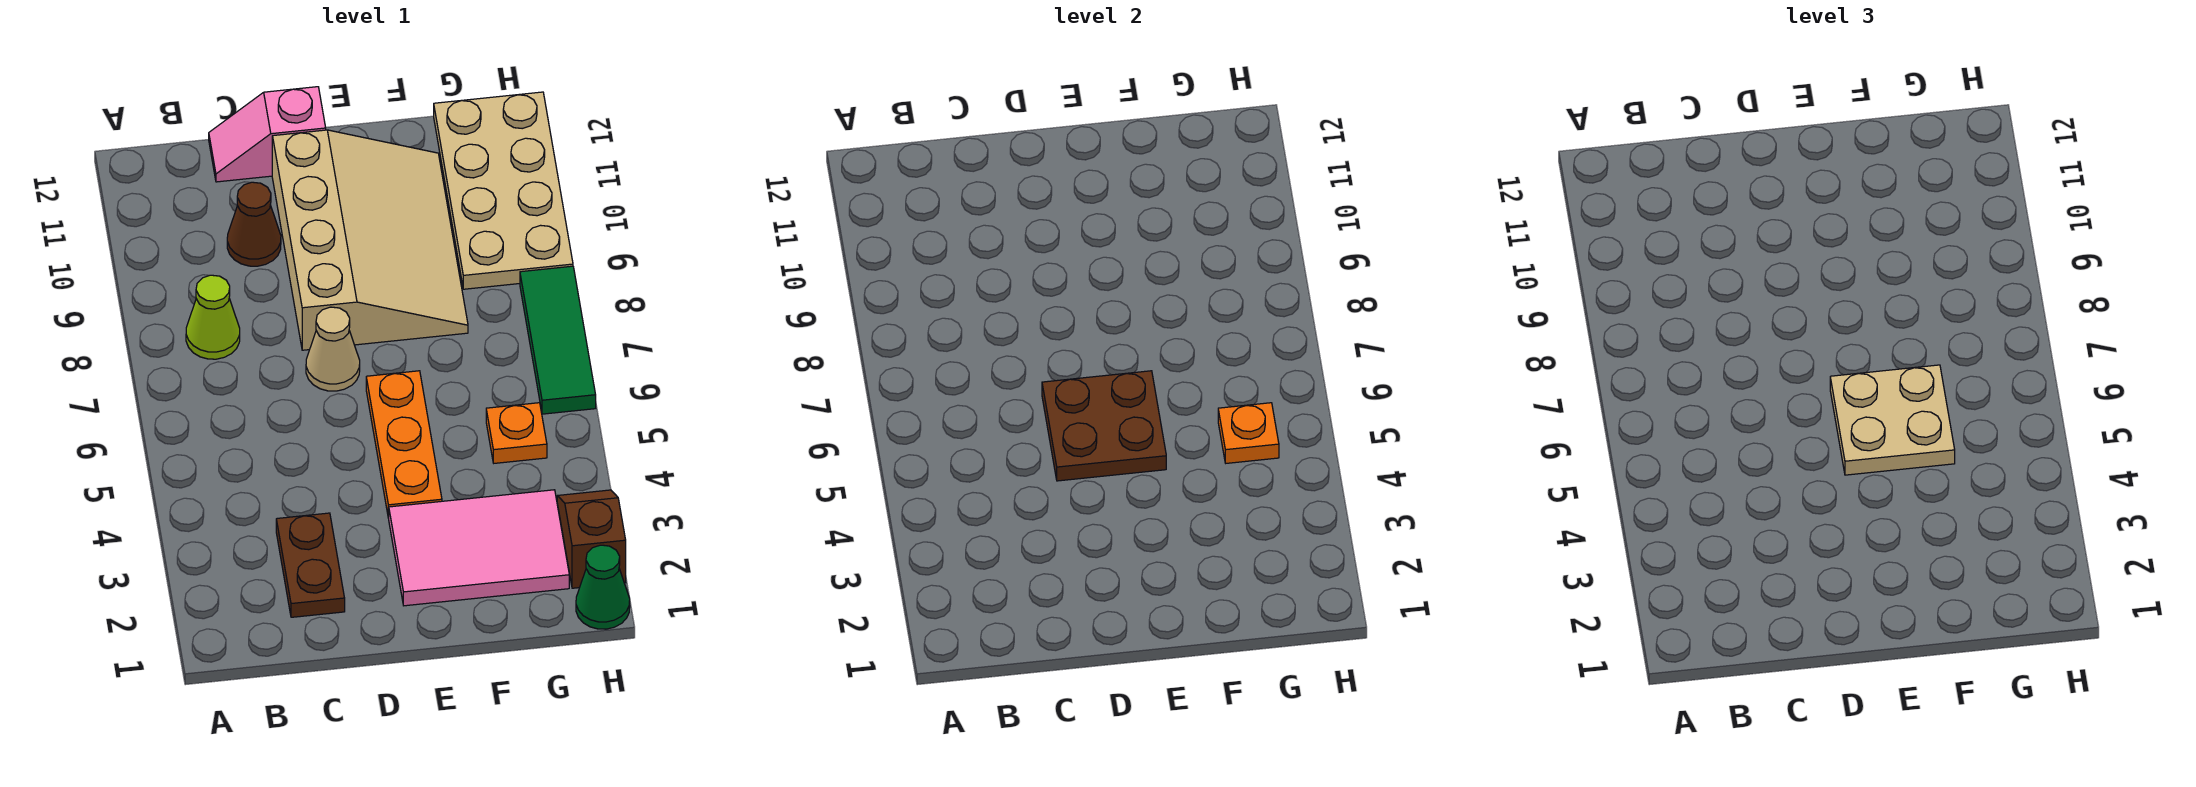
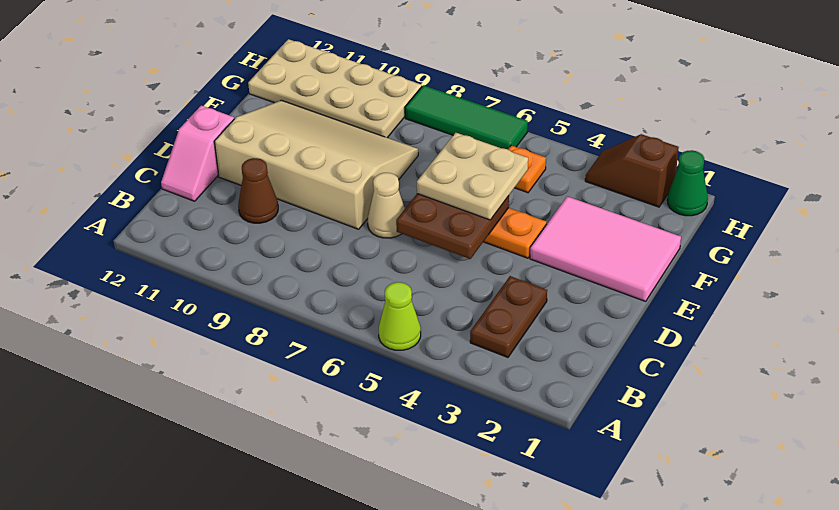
lime 1x1 cone [186,275,240,359] -> lime 1x1 cone moved to [379,282,421,350]
brown 1x2 plate [276,513,345,617] -> brown 1x2 plate turned to [470,276,547,357]
pink 2x3 tile [389,490,569,606] -> pink 2x3 tile turned to [530,196,681,301]
orange 1x1 plate [1218,403,1279,463] -> none

